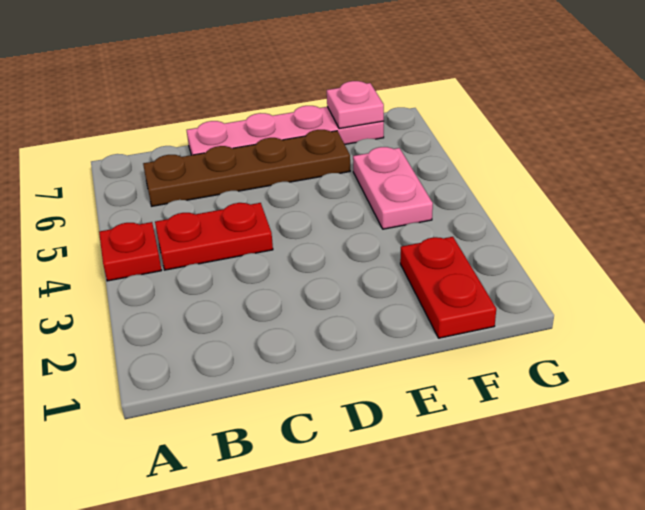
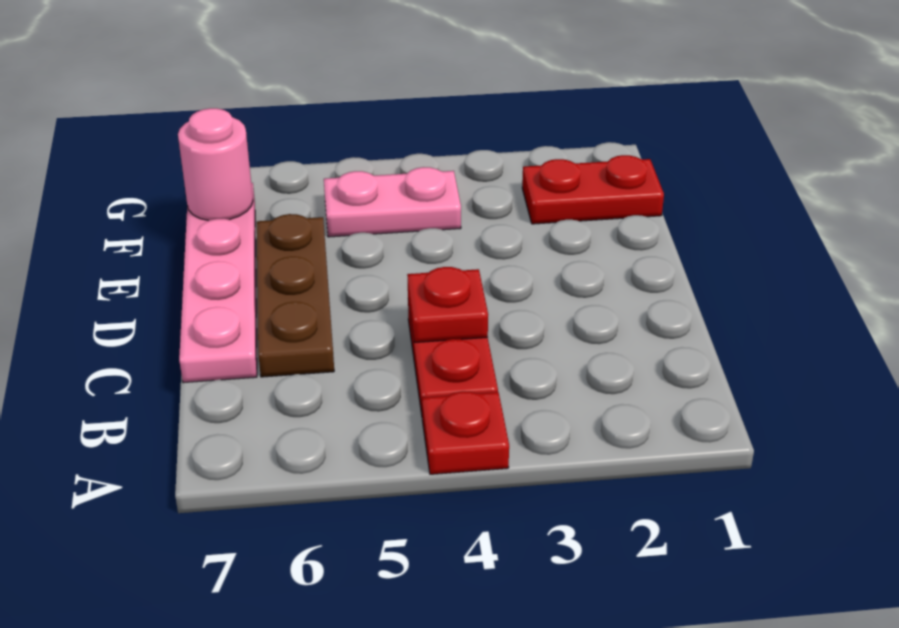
brown 1x4 plate [143,130,350,206] -> brown 1x3 plate [257,214,334,377]
none -> red 1x1 plate [407,267,488,343]
pink 1x1 plate [327,81,384,129] -> pink 1x1 round brick [178,108,253,221]

